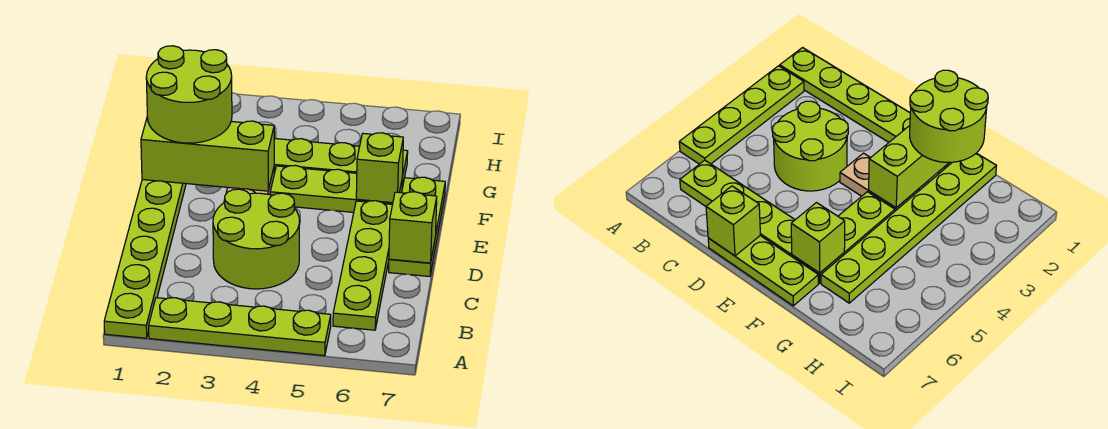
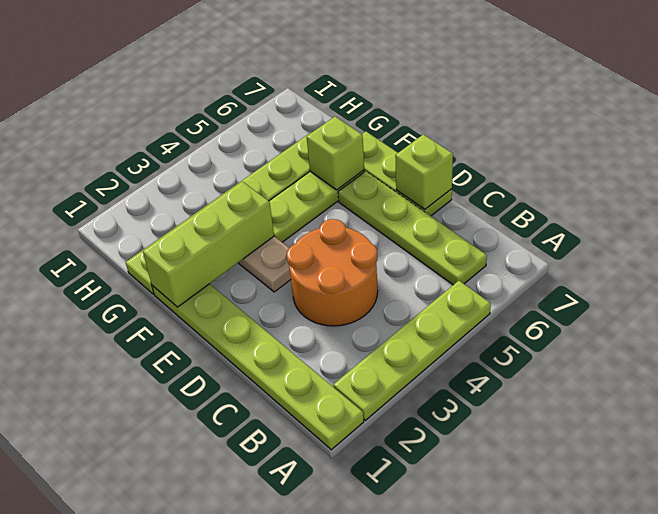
lime 2x2 round brick [213,189,300,289] -> orange 2x2 round brick [287,219,378,326]
lime 2x2 round brick [146,46,232,143] -> none

